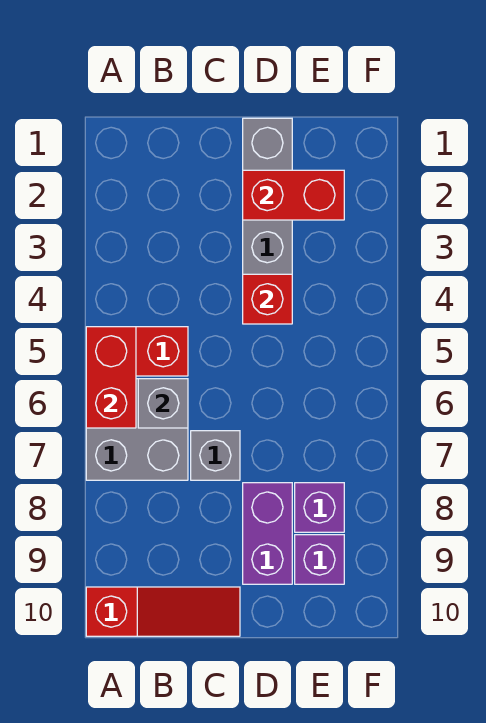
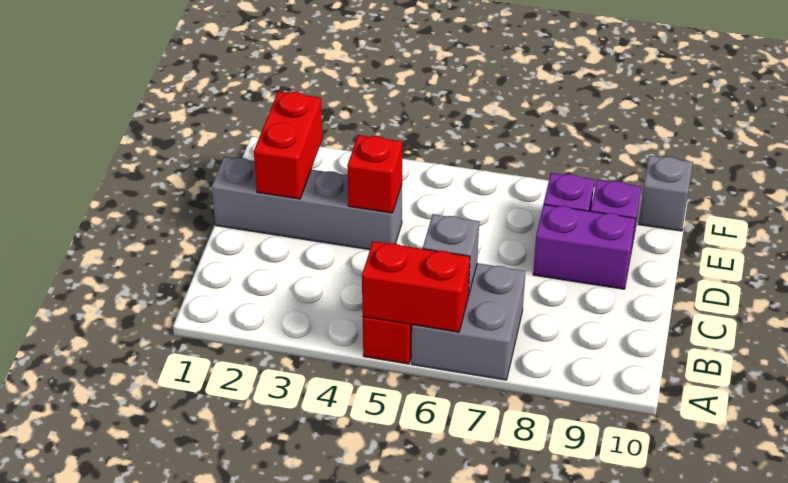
red 1x3 slope [86,587,240,636] -> none
grey 1x1 brick [191,431,240,480] -> grey 1x1 brick moved to [639,156,693,231]

